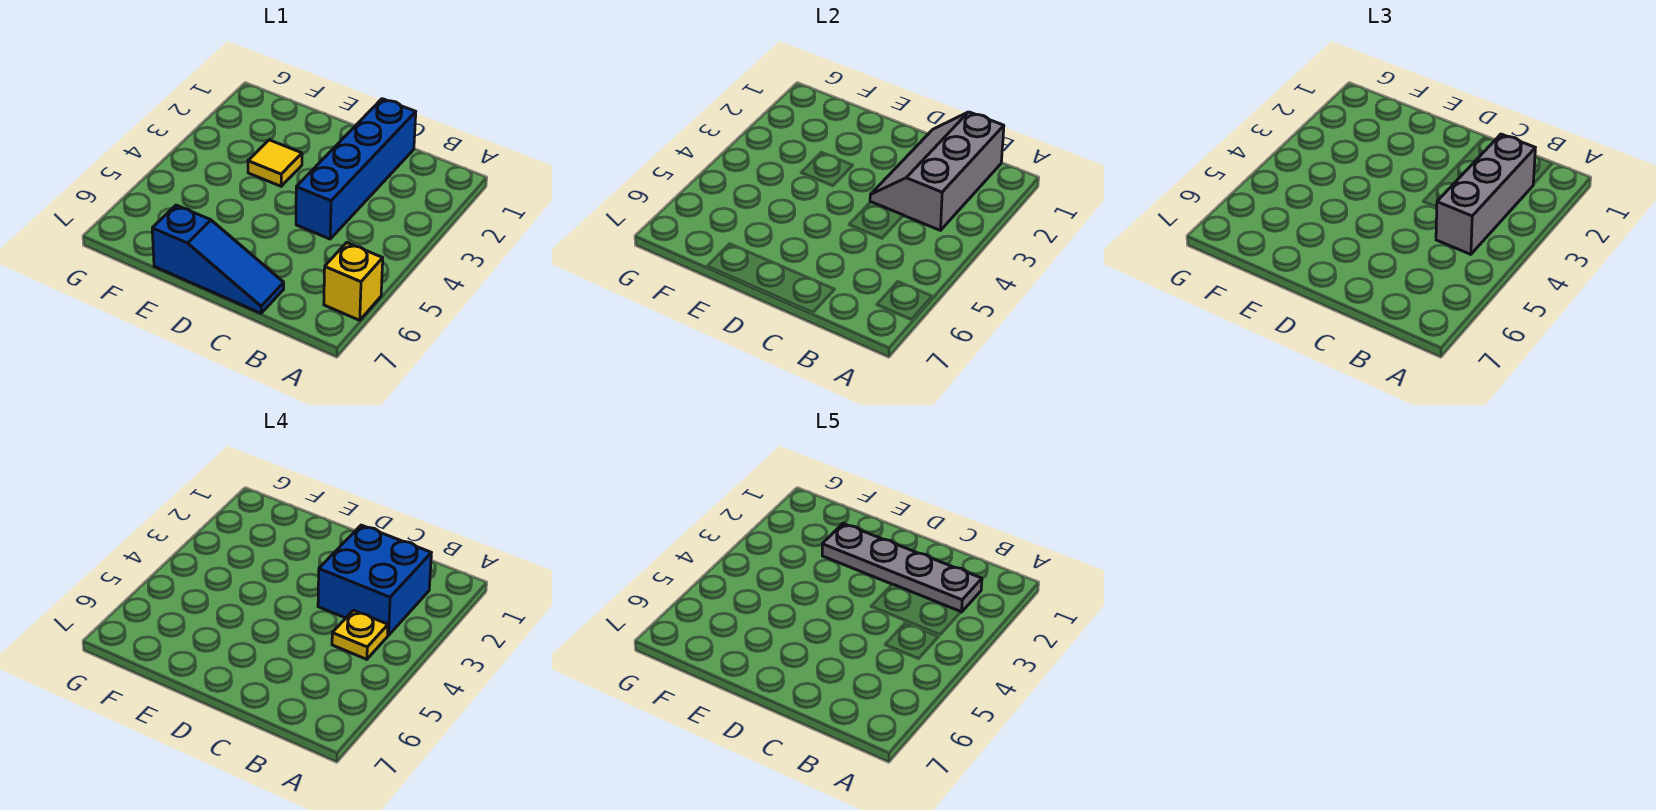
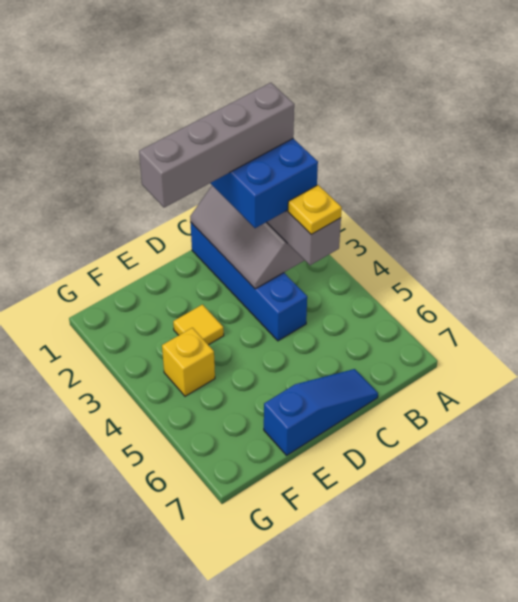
yellow 1x1 brick [324,243,383,320] -> yellow 1x1 brick moved to [162,328,215,396]
grey 1x4 plate [822,524,982,612] -> grey 1x4 brick [139,83,294,208]

